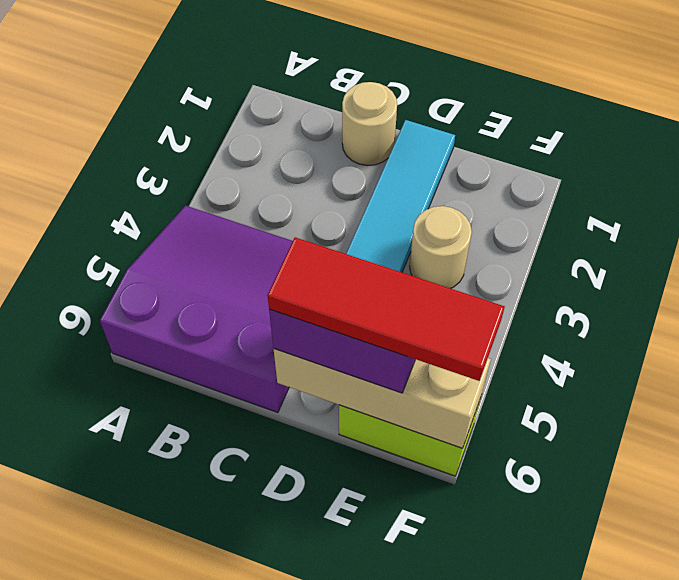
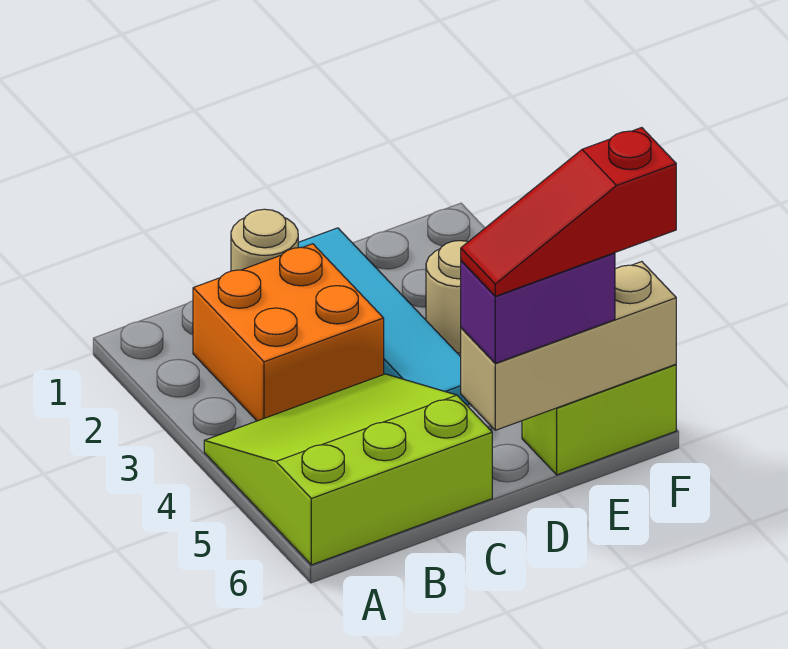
purple 3x3 slope [100,206,293,413] -> lime 3x3 slope [204,374,492,565]
none -> orange 2x2 brick [193,244,384,421]
red 1x3 tile [268,237,505,381] -> red 1x3 slope [461,128,676,296]

